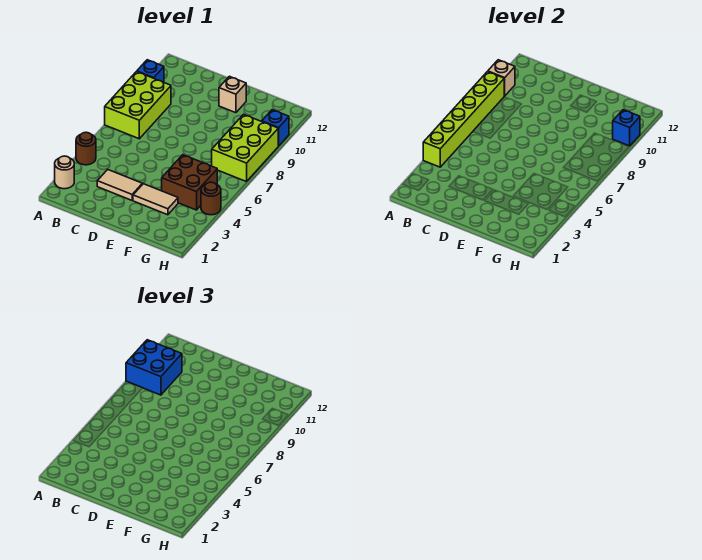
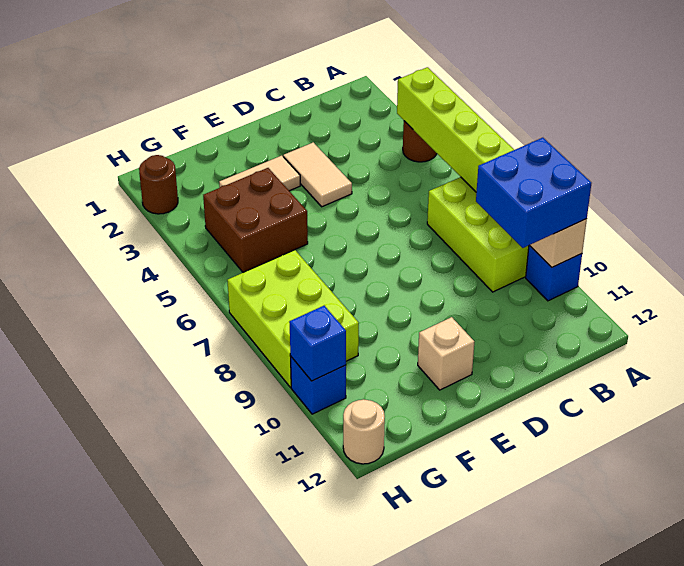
tan 1x1 round brick [55,156,74,189] -> tan 1x1 round brick moved to [343,399,385,464]
tan 1x2 tile [97,170,142,200] -> tan 1x2 tile turned to [283,142,352,207]
brown 1x1 round brick [201,182,221,215] -> brown 1x1 round brick moved to [139,155,178,214]

